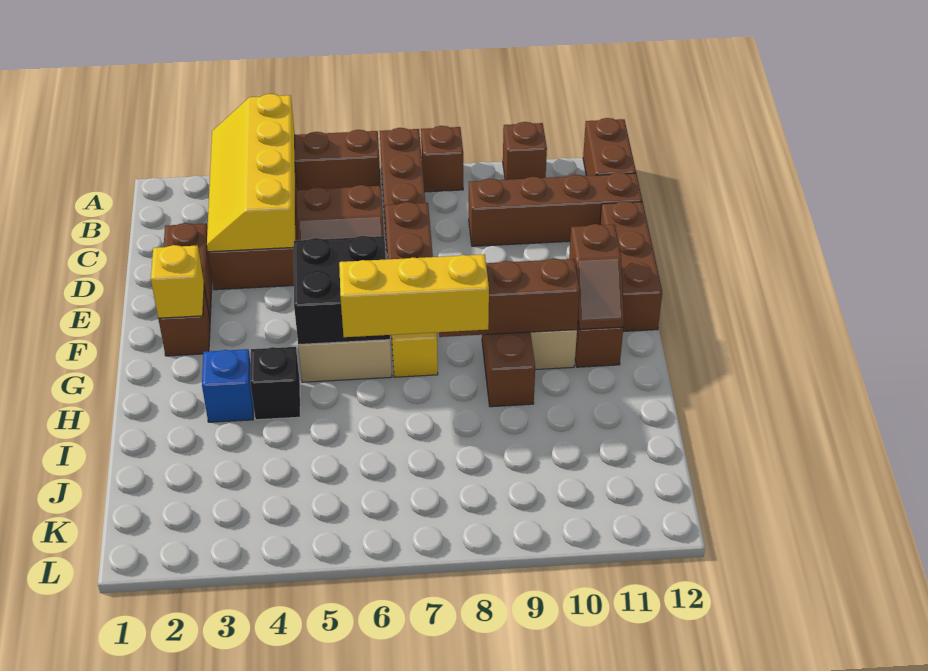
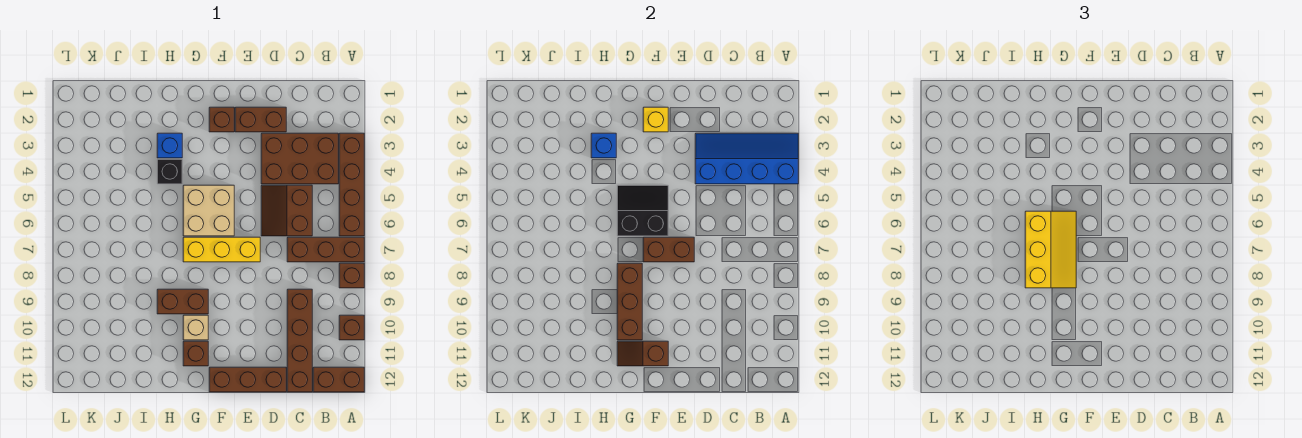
yellow 2x4 slope [207,94,295,252] -> blue 2x4 slope [695,133,798,184]
black 2x2 brick [294,236,390,345] -> black 2x2 slope [617,185,668,236]
none -> blue 1x1 brick [591,133,616,158]

